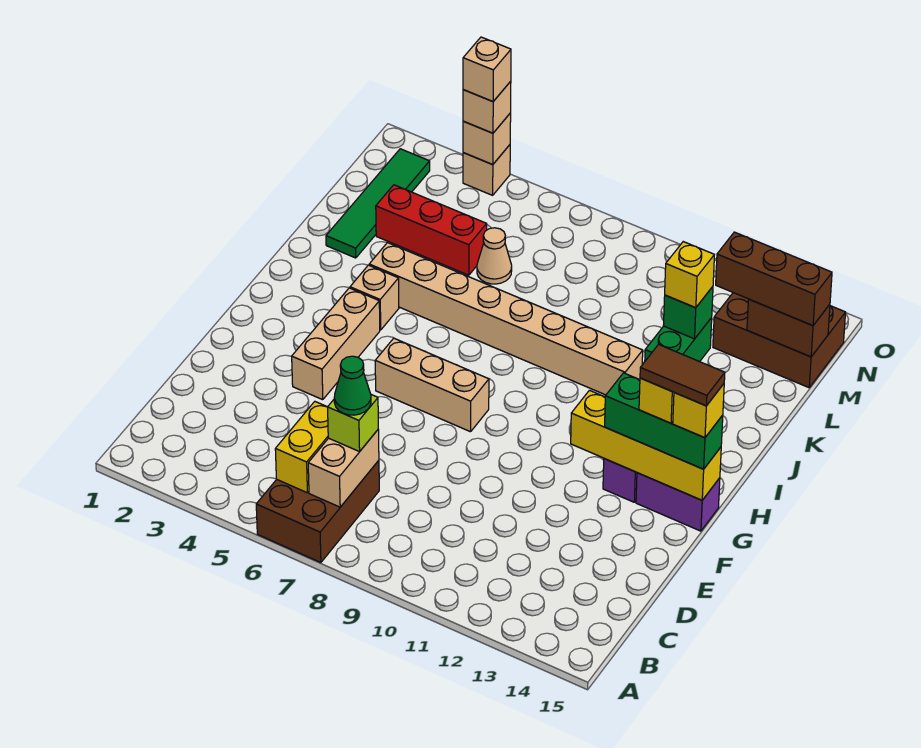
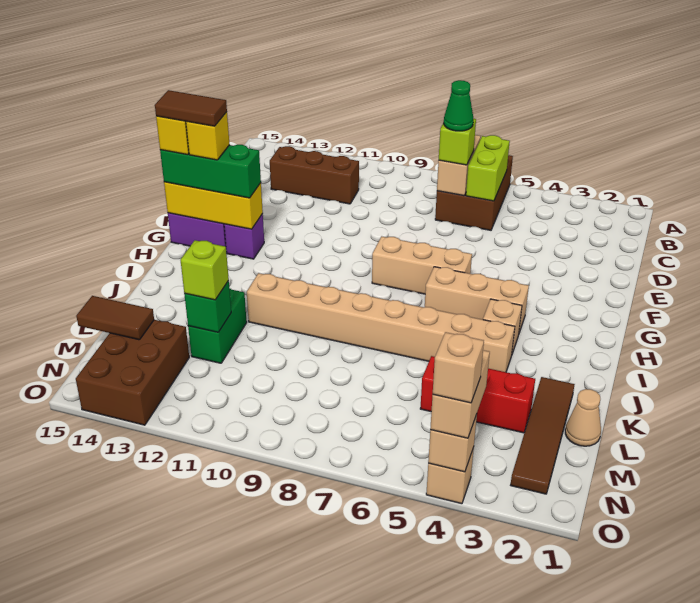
yellow 1x2 brick [275,402,328,493] -> lime 1x2 brick [466,135,510,201]
tan 1x3 brick [292,288,380,400] -> tan 1x3 brick turned to [425,267,529,333]
yellow 1x4 brick [571,390,721,500] -> yellow 1x3 brick [164,182,263,229]
green 1x4 tile [326,149,430,258] -> brown 1x4 tile [511,377,575,494]
tan 1x1 cone [477,228,512,284] -> tan 1x1 cone moved to [565,389,601,446]
yellow 1x1 brick [665,242,714,308] -> lime 1x1 brick [181,240,229,300]
brown 2x3 brick [713,293,846,388] -> brown 2x3 brick turned to [76,320,189,425]
brown 1x3 brick [716,232,832,326] -> brown 1x3 brick moved to [270,146,359,204]
brown 1x2 brick [747,299,830,357] -> brown 1x2 tile [76,296,154,340]
tan 1x1 brick [463,81,511,133] -> tan 1x2 brick [430,350,490,438]

